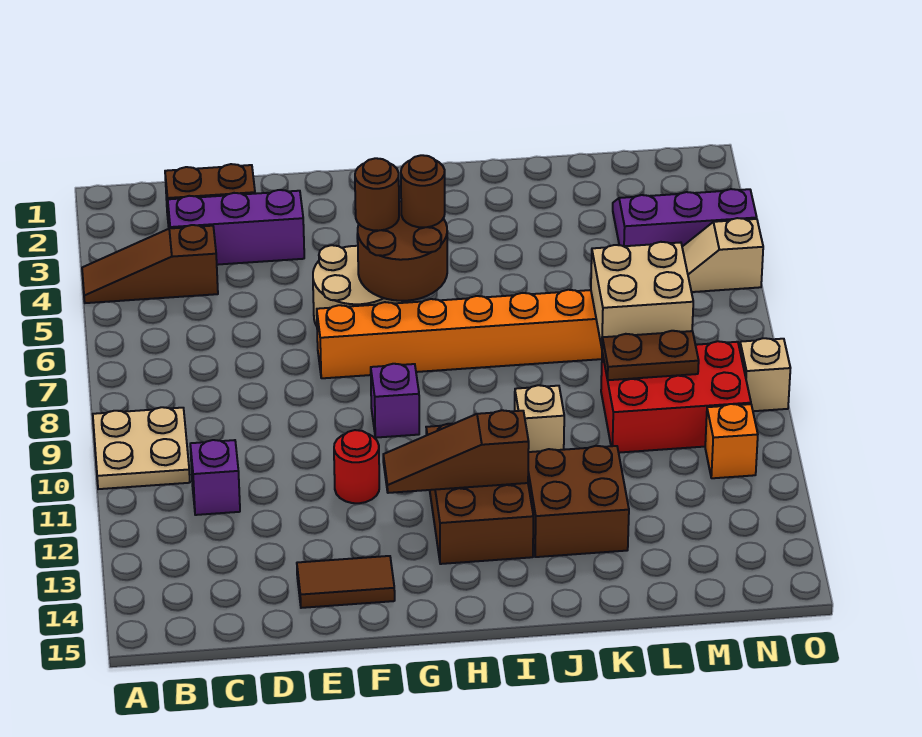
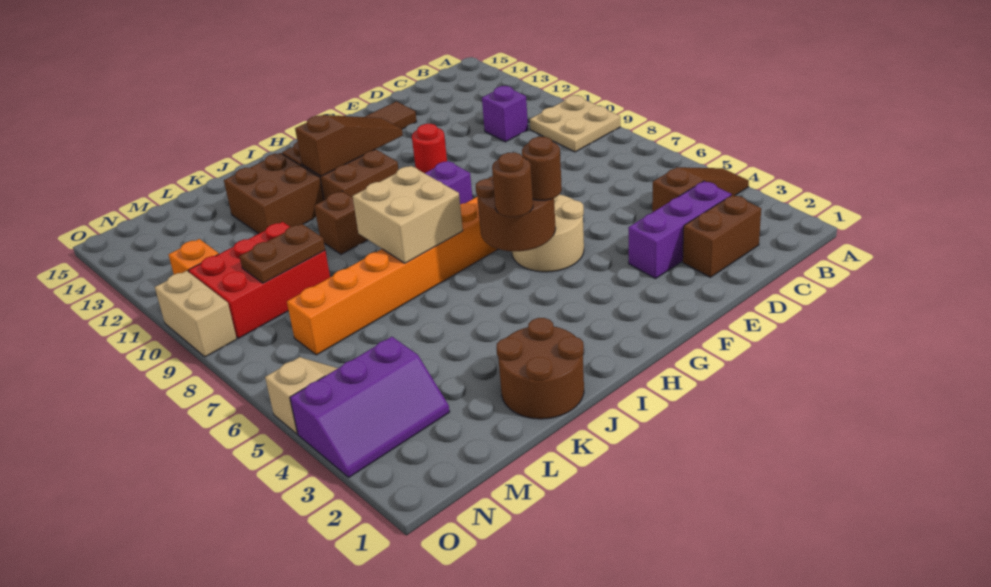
none -> brown 2x2 round brick [497,318,584,419]
tan 1x1 brick [515,385,564,452] -> brown 1x1 brick [314,191,368,254]
tan 2x2 brick [591,242,693,347] -> tan 2x2 brick moved to [353,166,463,263]
tan 1x1 brick [740,338,790,411] -> tan 1x2 brick [155,271,237,357]

